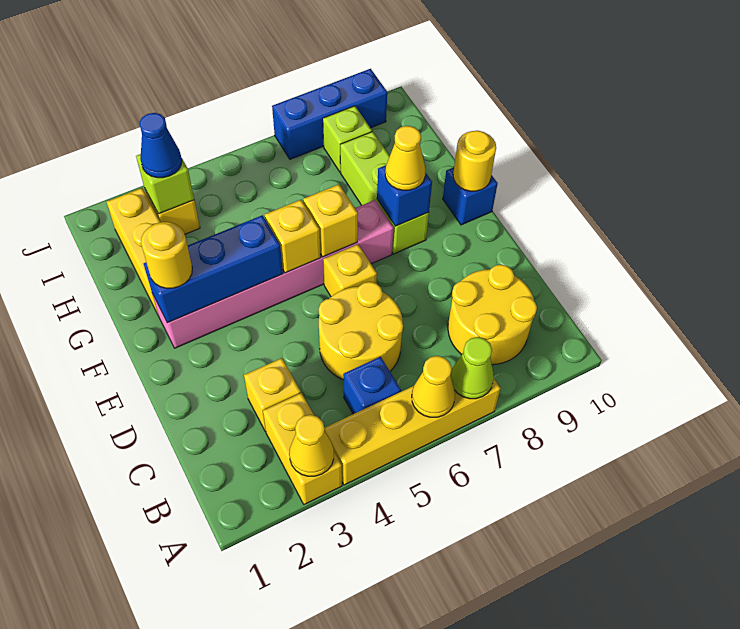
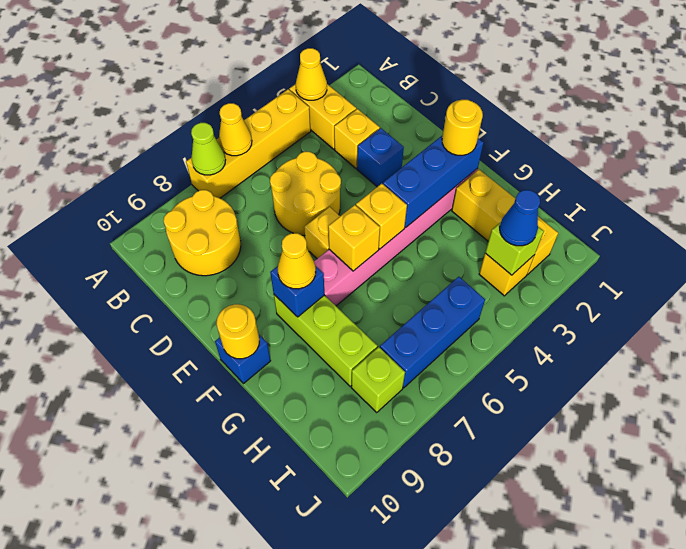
blue 1x1 brick [343,357,401,414] -> blue 1x1 brick moved to [357,128,404,187]
blue 1x3 brick [272,69,387,159] -> blue 1x3 brick moved to [380,277,485,388]

